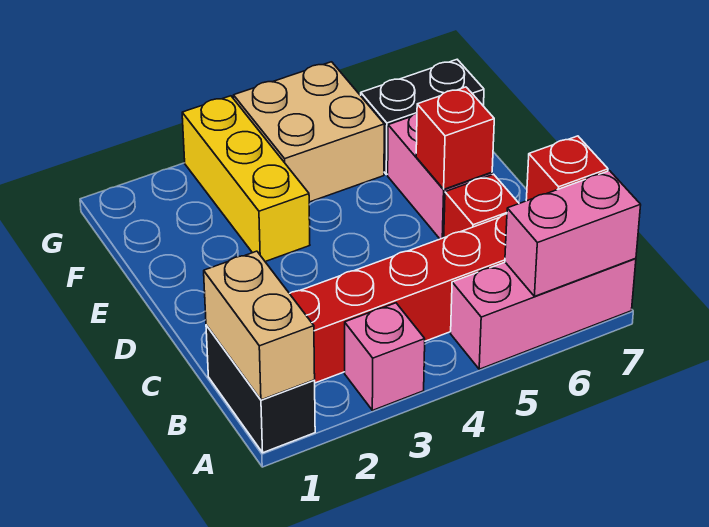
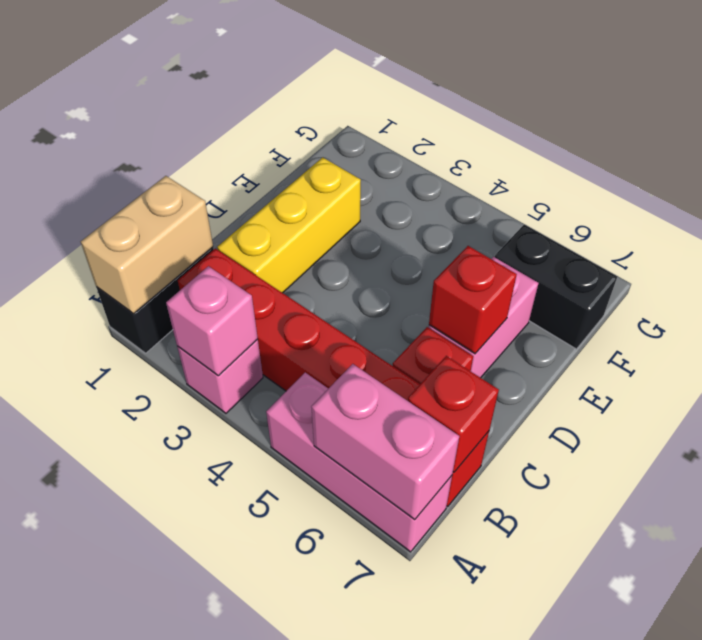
none -> pink 1x1 brick [166,266,258,376]
yellow 1x3 brick [182,96,310,262] -> yellow 1x3 brick moved to [217,157,361,293]
tan 2x2 brick [233,62,384,202] -> none

